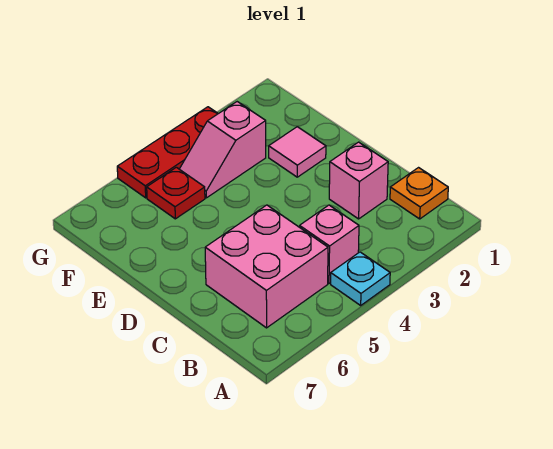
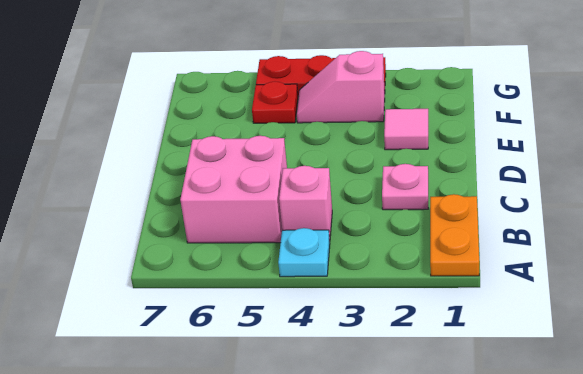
orange 1x1 plate [390,168,448,219] -> orange 1x2 plate [430,194,479,276]
pink 1x1 brick [329,142,388,219] -> pink 1x1 plate [382,164,428,210]

